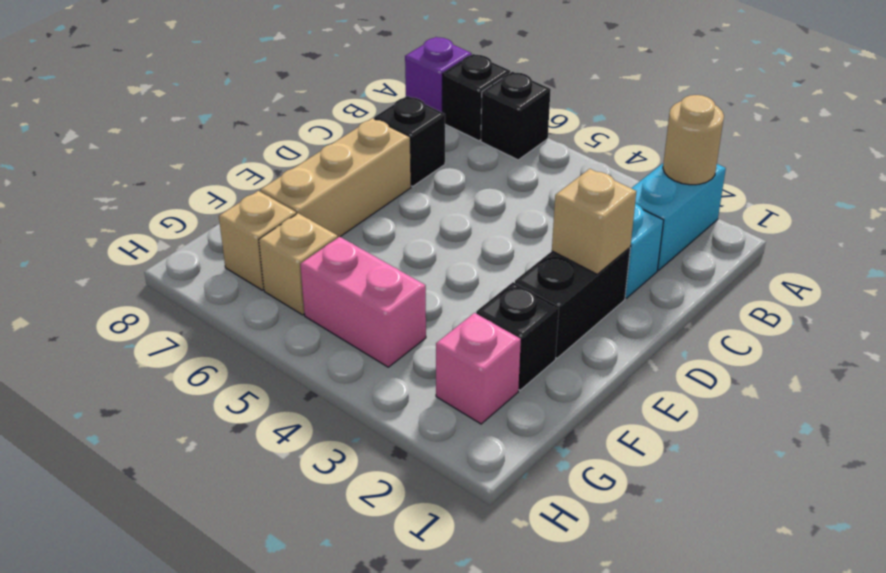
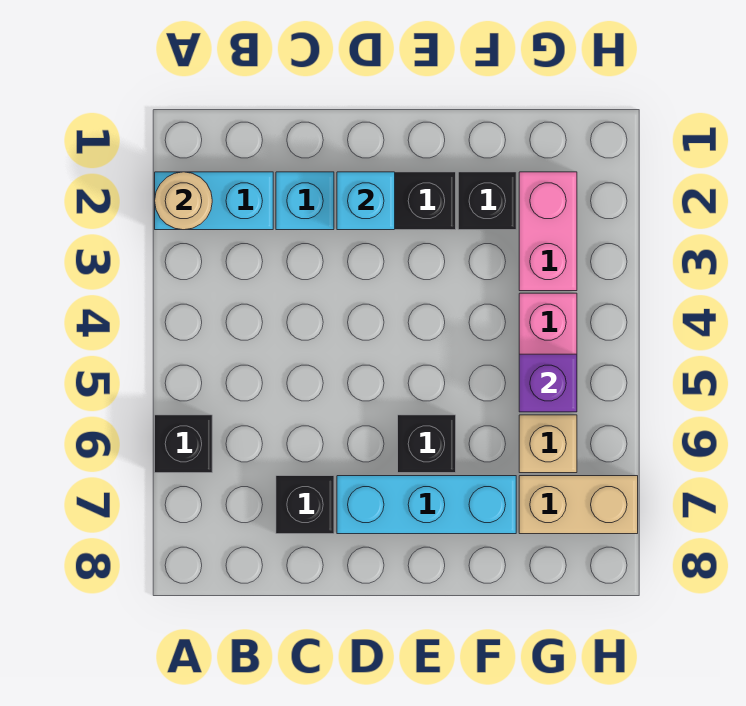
black 1x1 brick [443,54,510,141] -> black 1x1 brick moved to [398,415,456,473]
purple 1x1 brick [405,37,472,113] -> purple 1x1 brick moved to [519,354,577,412]
tan 1x1 brick [552,169,636,274] -> cyan 1x1 brick [337,172,395,230]
tan 1x3 brick [260,118,411,237] -> cyan 1x3 brick [337,476,516,534]
pink 1x1 brick [436,313,521,424] -> pink 1x2 brick [519,172,577,291]
tan 1x1 brick [219,191,296,290] -> tan 1x2 brick [519,476,638,534]

